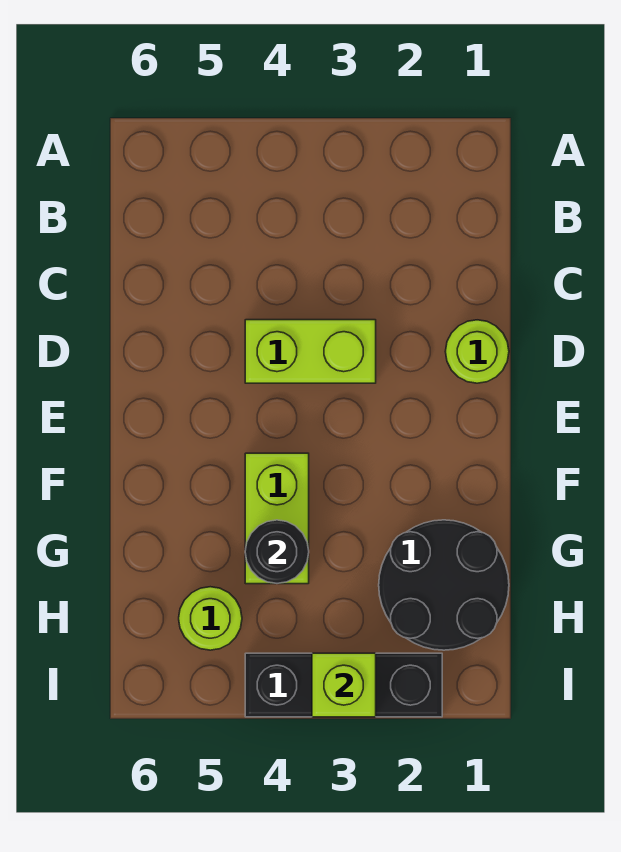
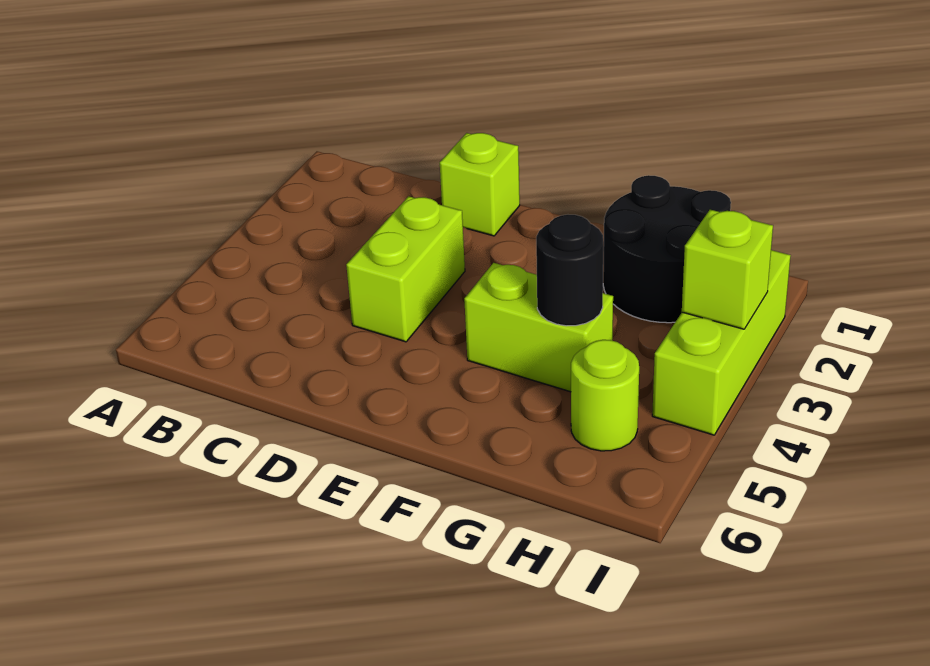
lime 1x1 round brick [445,320,509,383] -> lime 1x1 brick [440,133,520,236]
black 1x3 brick [245,653,442,717] -> lime 1x3 brick [652,250,791,435]

